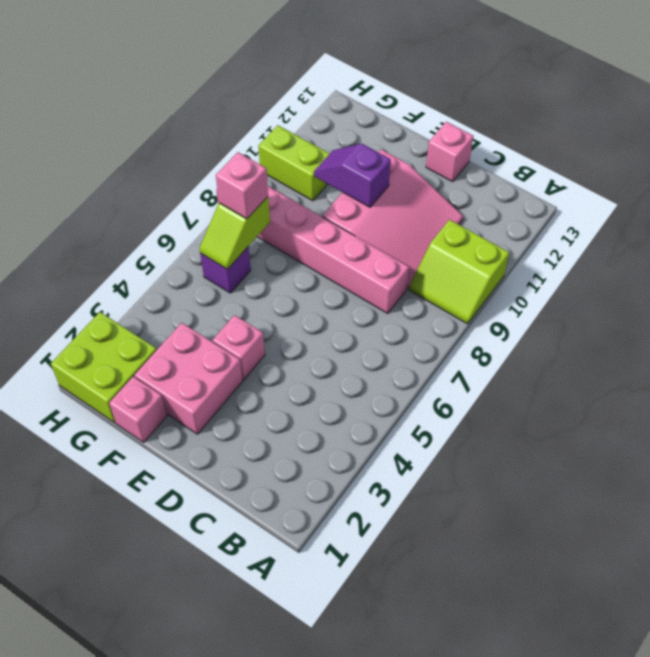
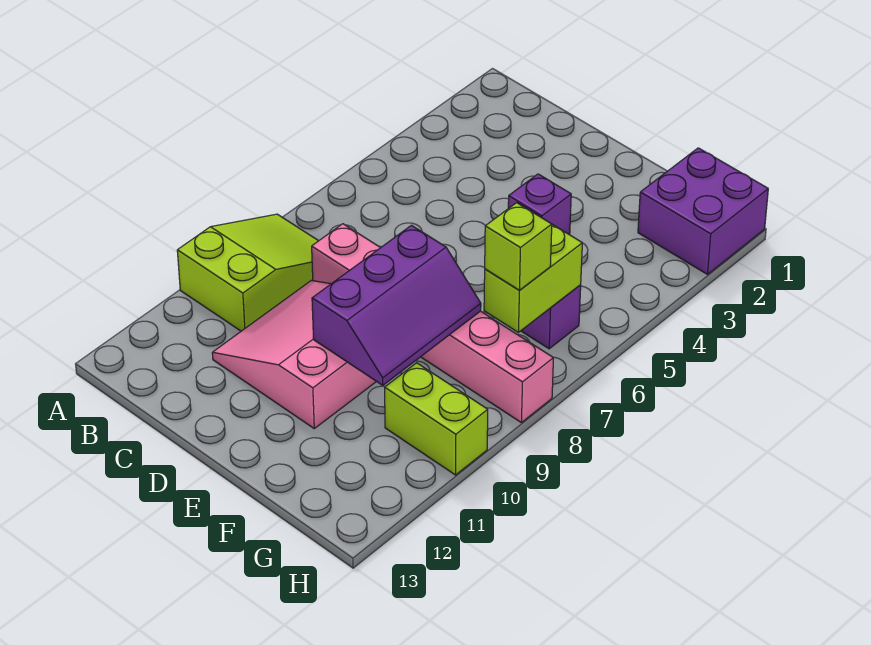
lime 2x2 slope [409,220,509,324] -> lime 2x3 slope [177,214,318,331]
pink 1x1 brick [426,122,473,182] -> none
pink 2x2 brick [134,323,243,434] -> none
pink 1x1 brick [212,315,265,380] -> purple 1x1 brick [508,174,571,235]
purple 1x2 slope [314,144,391,207] -> purple 2x3 slope [312,225,481,385]
pink 1x1 brick [109,377,167,442] -> none
lime 2x2 brick [51,312,157,423] -> purple 2x2 brick [638,148,768,274]
lime 1x2 slope [199,197,270,269] -> lime 1x2 brick [484,224,582,332]
pink 1x1 brick [216,152,268,219] -> lime 1x1 brick [485,203,552,290]

